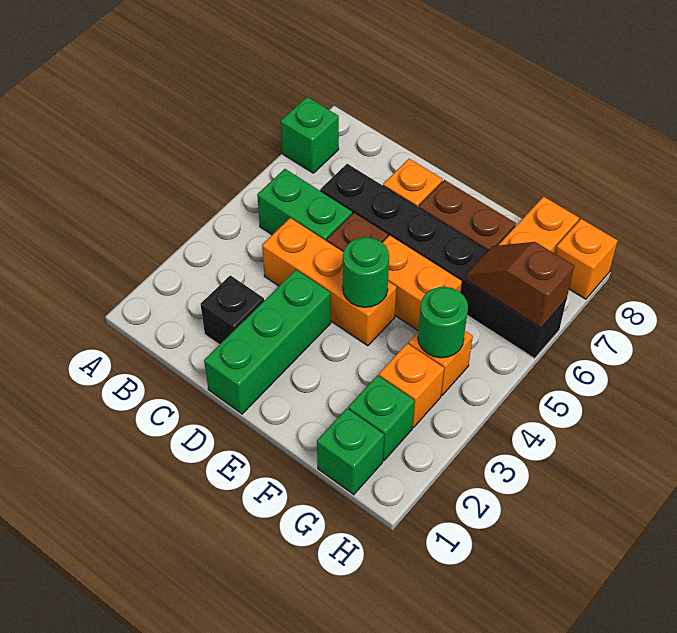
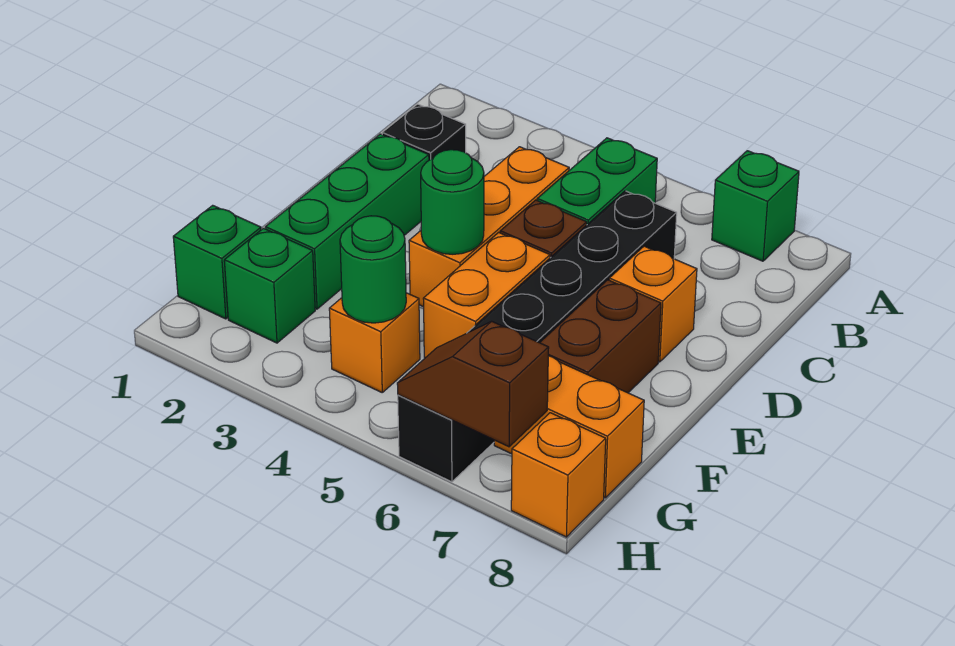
green 1x3 brick [204,270,331,414] -> green 1x3 brick turned to [265,134,429,309]
orange 1x1 brick [379,343,444,428] -> none
brown 1x2 slope [466,242,574,328] -> brown 1x2 slope turned to [397,321,549,447]

